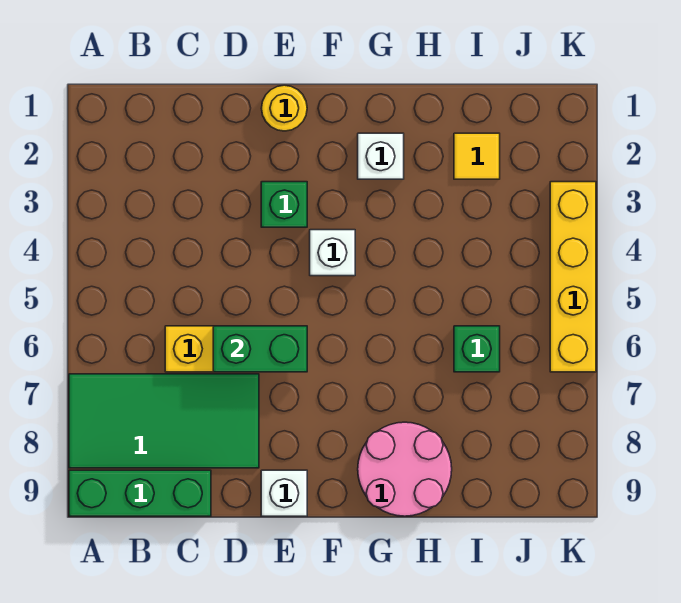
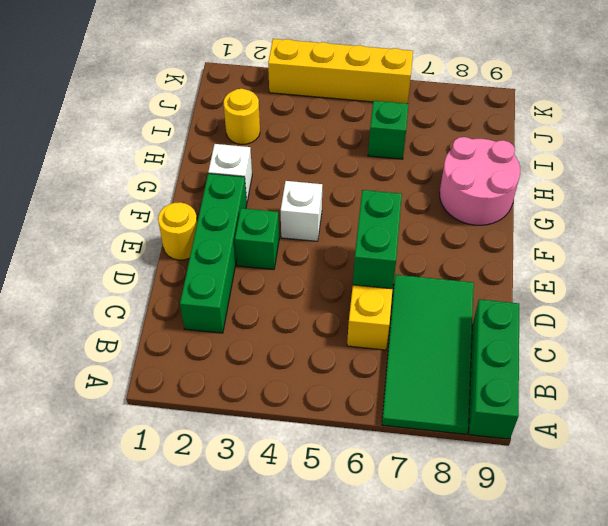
none -> green 1x4 brick [180,174,247,333]
white 1x1 brick [261,470,307,516] -> none
yellow 1x1 tile [454,133,500,179] -> yellow 1x1 round brick [224,89,260,144]

